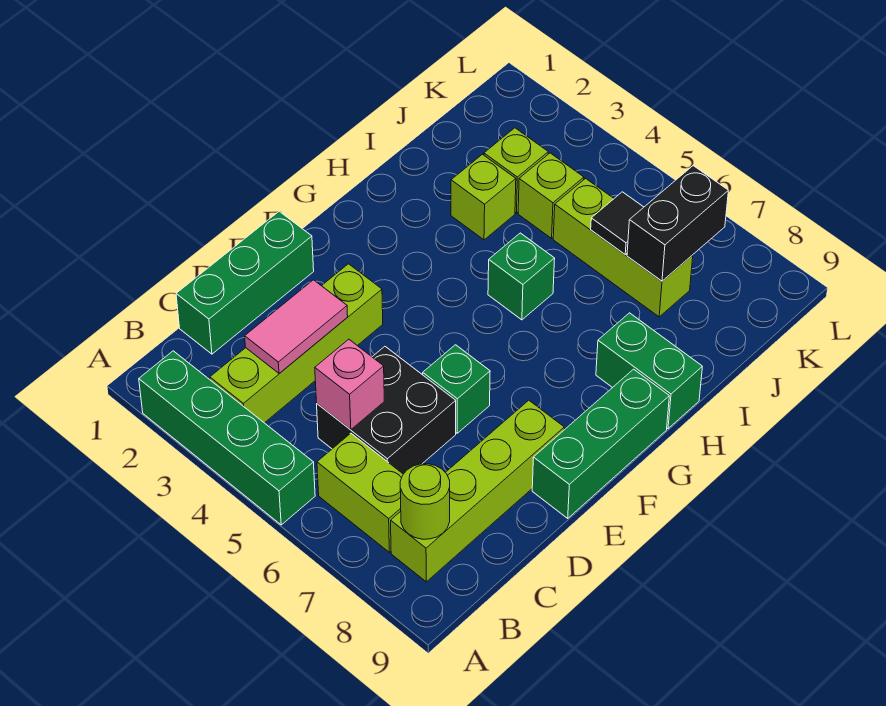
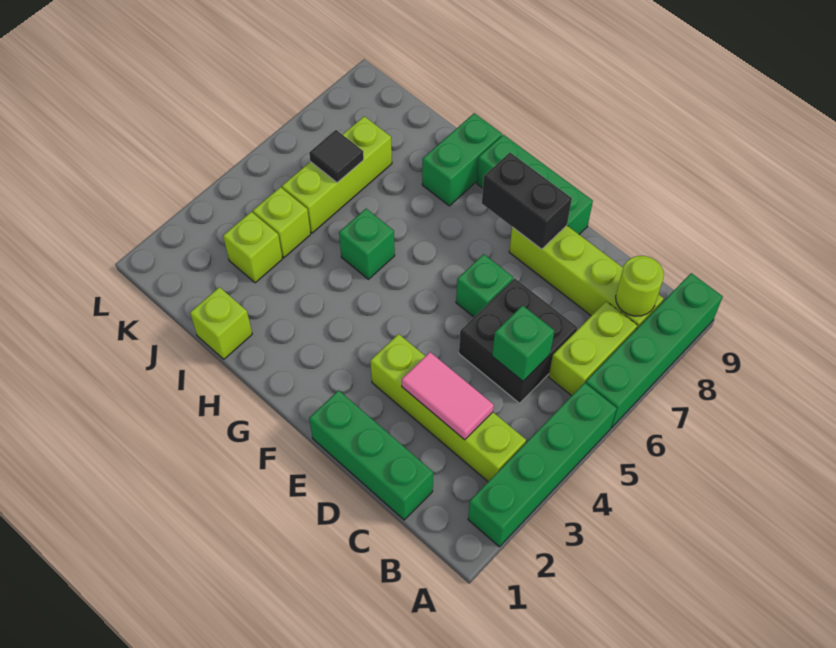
none -> green 1x4 brick [586,273,723,428]
pink 1x1 brick [315,339,384,430] -> green 1x1 brick [492,305,555,381]
lime 1x1 brick [451,154,516,240] -> lime 1x1 brick moved to [190,287,252,359]
black 1x2 brick [627,166,728,281] -> black 1x2 brick moved to [482,153,572,249]

